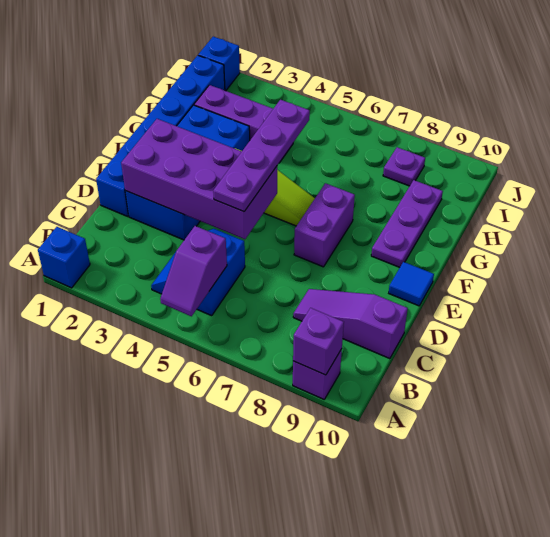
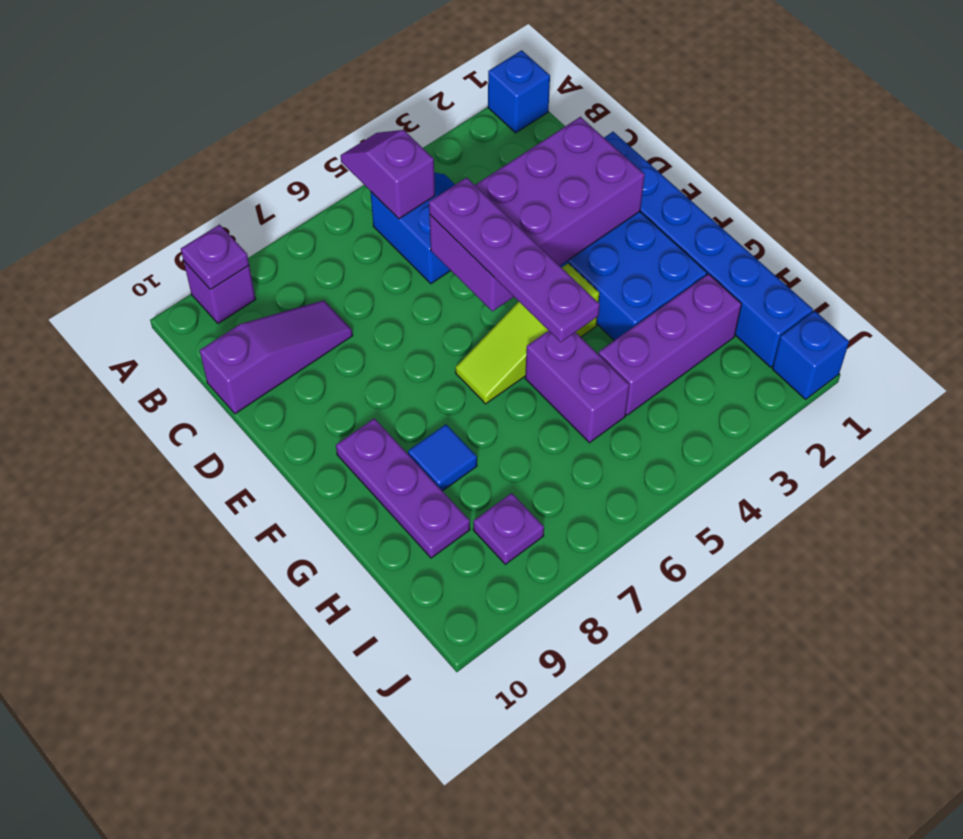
purple 1x1 brick [293,308,344,375] -> purple 1x1 plate [181,225,249,289]
purple 1x2 brick [294,183,355,267] -> purple 1x2 brick moved to [525,331,629,443]
blue 1x1 tile [389,262,434,306] -> blue 1x1 tile moved to [408,424,477,491]

